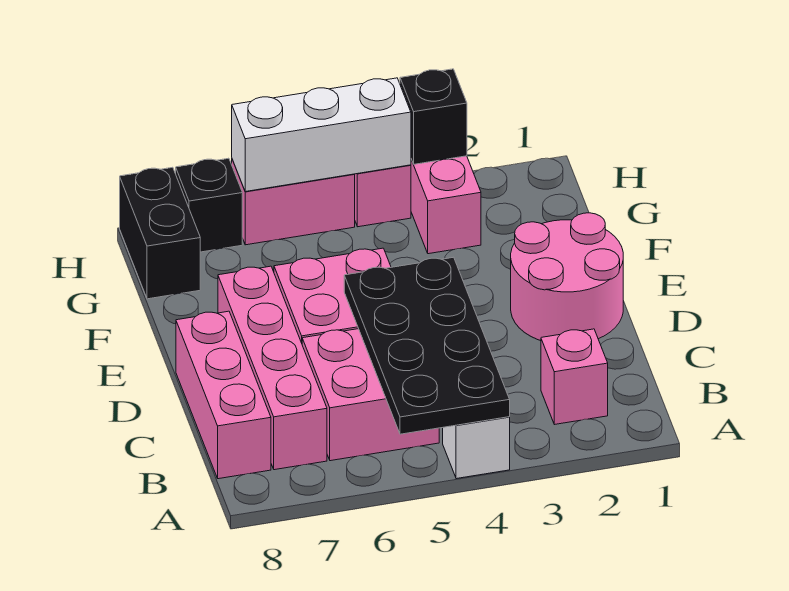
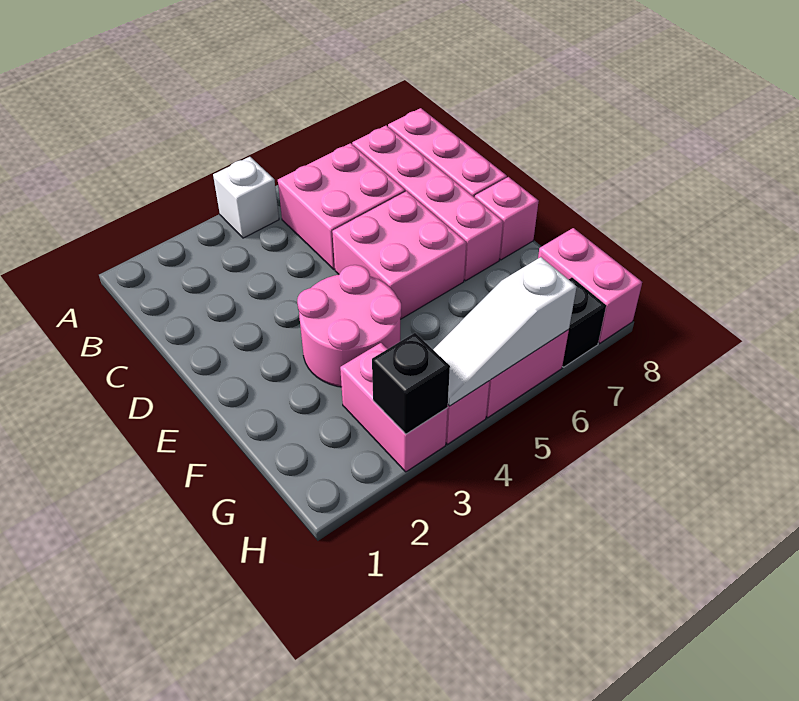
black 2x4 plate [344,257,510,434] -> none
pink 1x1 brick [541,329,608,425] -> pink 1x1 brick moved to [475,177,539,260]
pink 2x2 round brick [511,213,623,341] -> pink 2x2 round brick moved to [297,265,401,387]
black 1x2 brick [120,167,200,299] -> pink 1x2 brick [538,228,642,343]
white 1x3 brick [232,78,411,192] -> white 1x3 slope [433,257,577,406]

